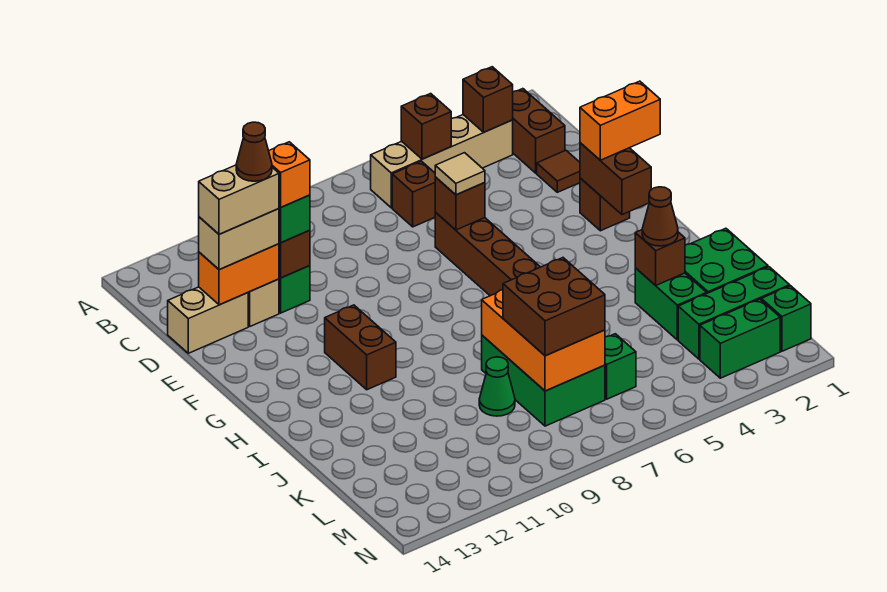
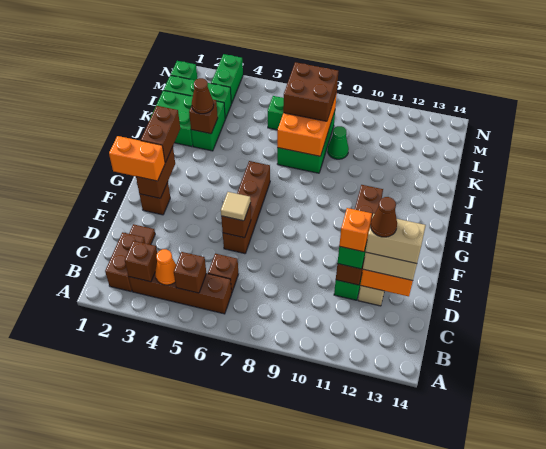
tan 1x4 brick [371,115,513,208] -> brown 1x4 brick [129,273,232,314]
none -> orange 1x1 cone [155,249,176,285]
tan 1x2 brick [168,287,248,353] -> none
none -> brown 1x2 brick [141,106,180,162]
green 1x2 brick [700,299,780,378] -> green 1x2 brick turned to [211,54,243,104]

